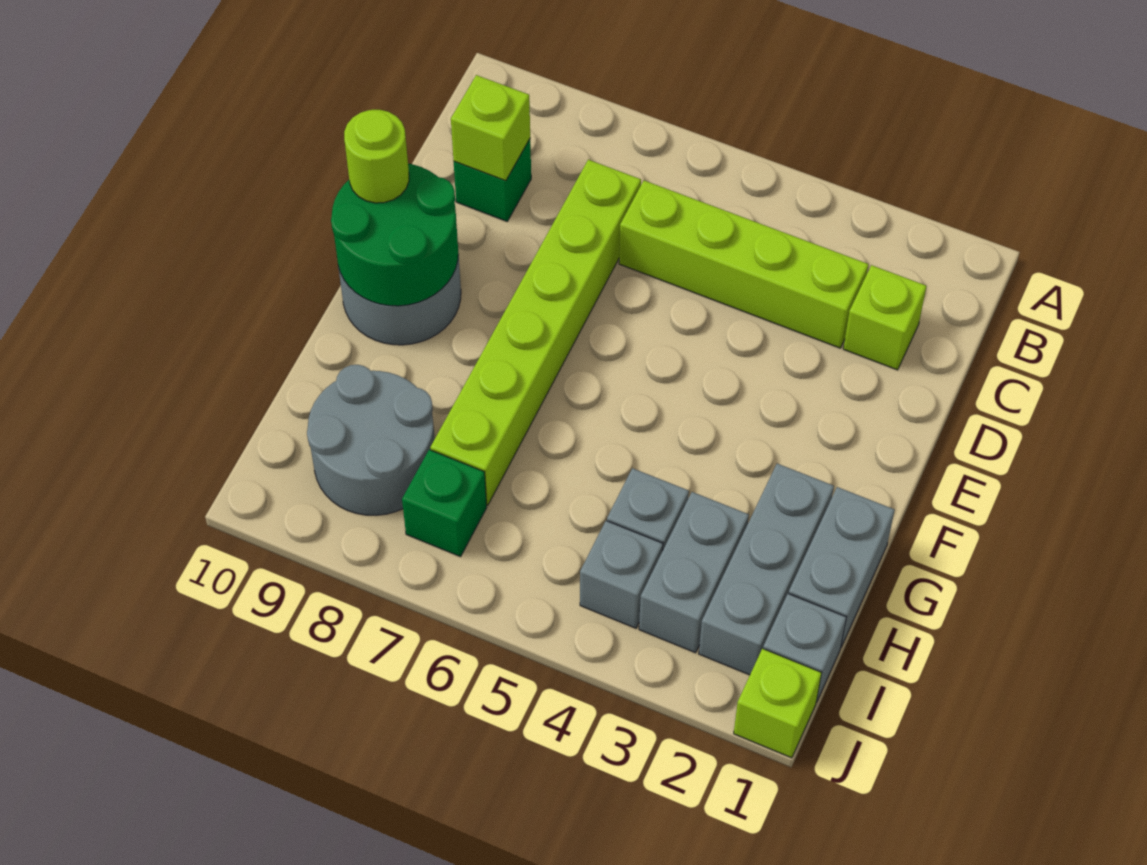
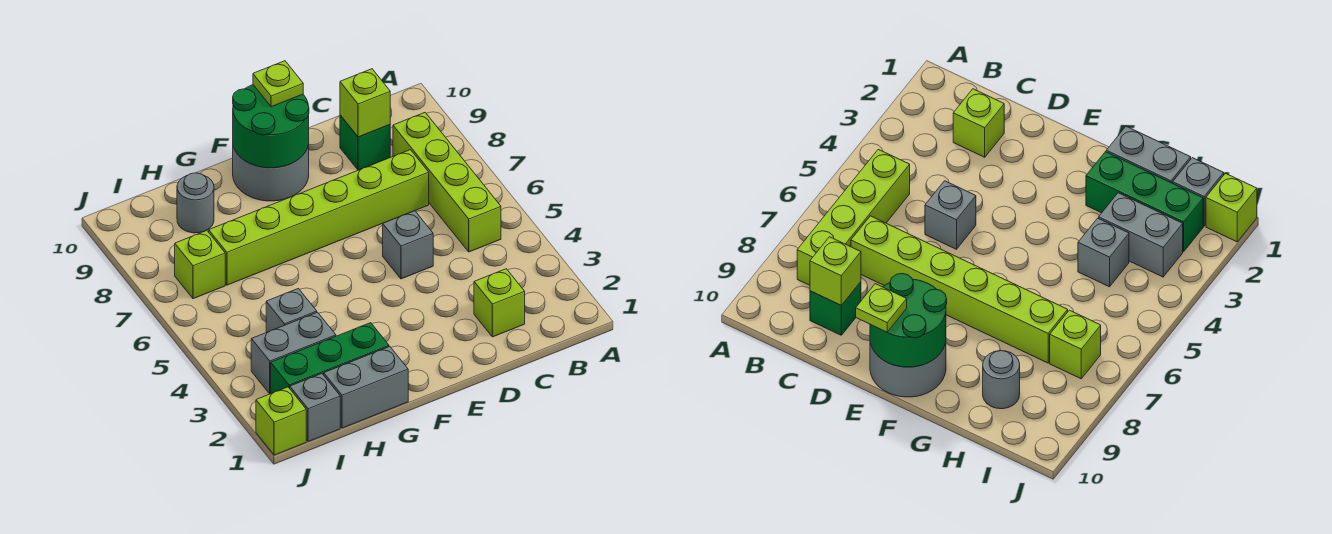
lime 1x4 brick [619,181,868,348] -> lime 1x4 brick moved to [393,113,501,252]
lime 1x1 round brick [344,110,409,203] -> lime 1x1 plate [253,61,303,107]
grey 1x3 brick [699,464,834,675] -> green 1x3 brick [271,323,389,393]
grey 2x2 round brick [307,365,435,515] -> grey 1x1 round brick [177,173,214,233]
grey 1x1 brick [580,521,663,628] -> grey 1x1 brick moved to [383,211,433,279]
green 1x1 brick [402,450,487,557] -> lime 1x1 brick [175,230,225,299]

